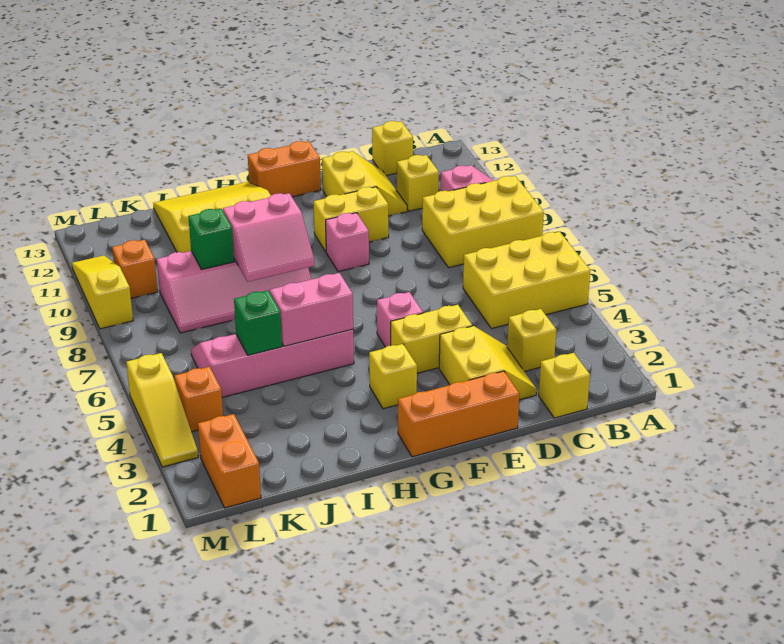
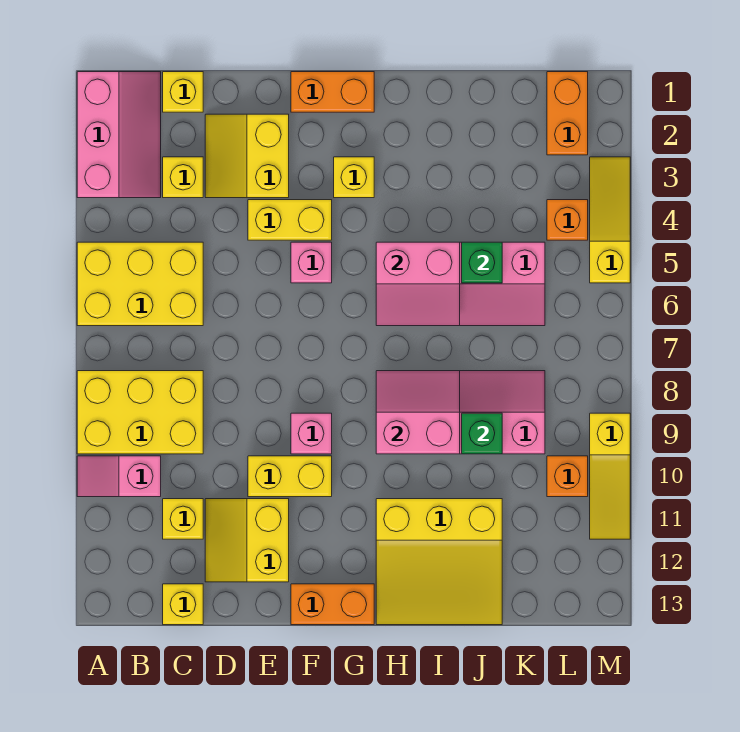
none -> pink 2x3 slope [77,72,161,198]
orange 1x3 brick [398,371,519,457] -> orange 1x2 brick [291,72,374,112]

